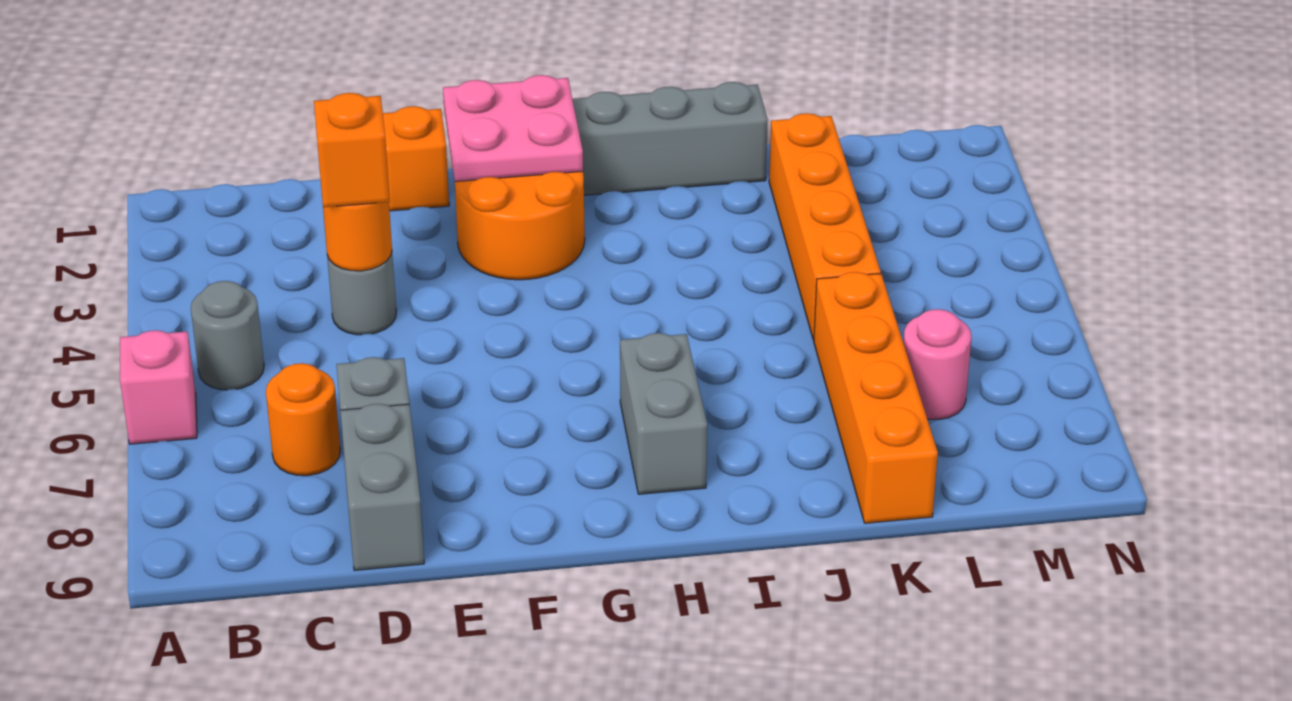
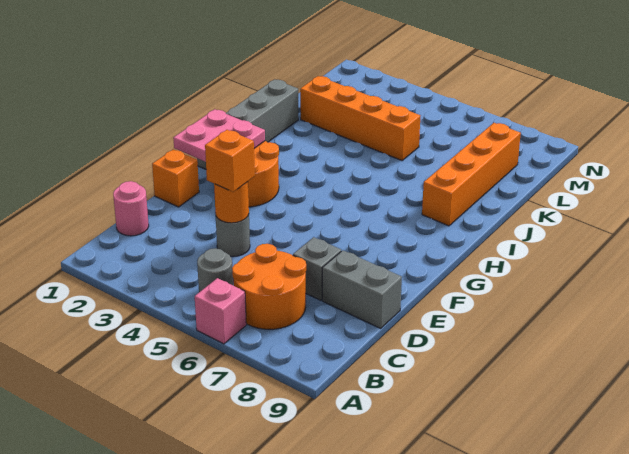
orange 1x1 round brick [266,363,340,476] -> orange 2x2 round brick [232,244,306,329]
grey 1x2 brick [620,333,707,494] -> none
orange 1x4 brick [814,272,938,523] -> orange 1x4 brick turned to [422,123,521,226]
pink 1x1 round brick [903,309,971,419] -> pink 1x1 round brick moved to [113,181,149,236]

